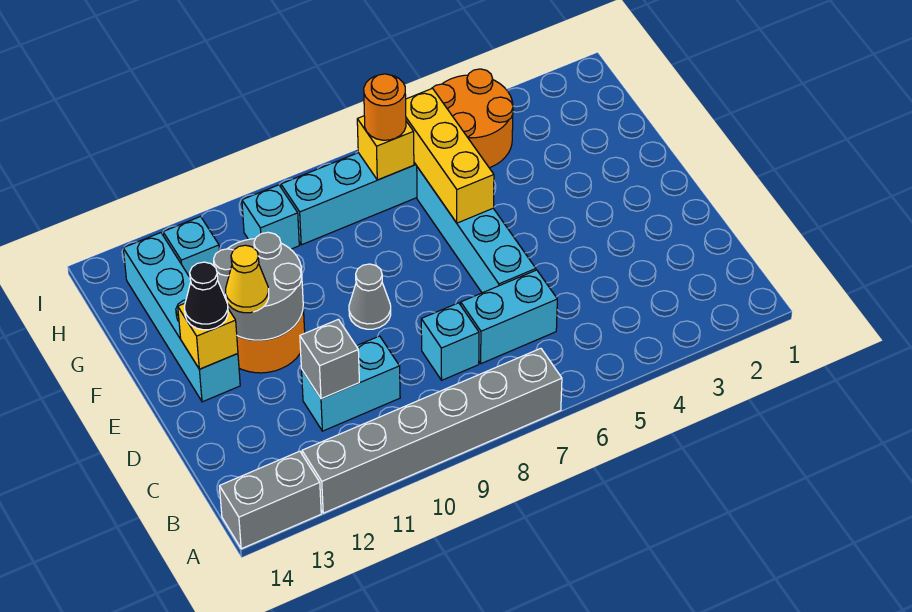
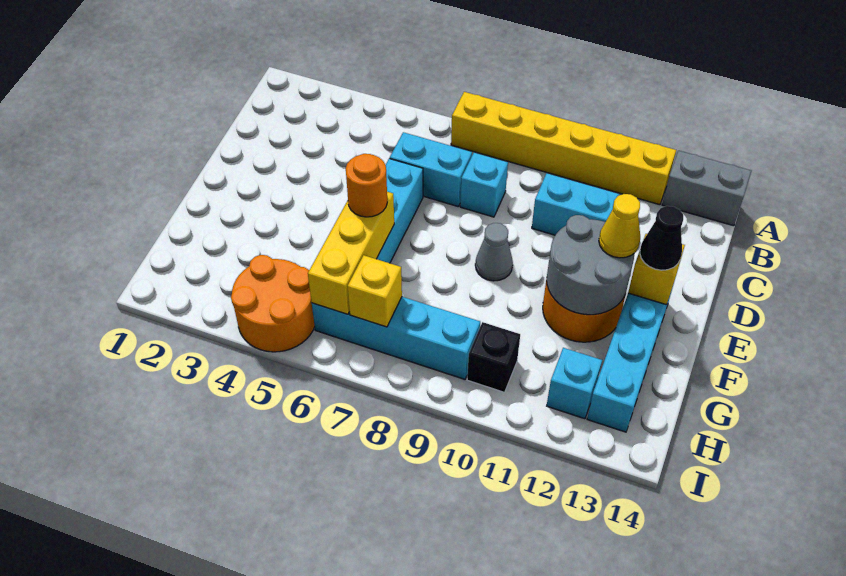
grey 1x6 brick [302,348,562,513] -> yellow 1x6 brick [451,92,676,205]
grey 1x1 brick [300,319,359,399] -> none
orange 1x1 round brick [364,74,406,140] -> orange 1x1 round brick moved to [346,154,387,217]
cyan 1x1 brick [242,185,299,249] -> black 1x1 brick [467,322,520,392]

